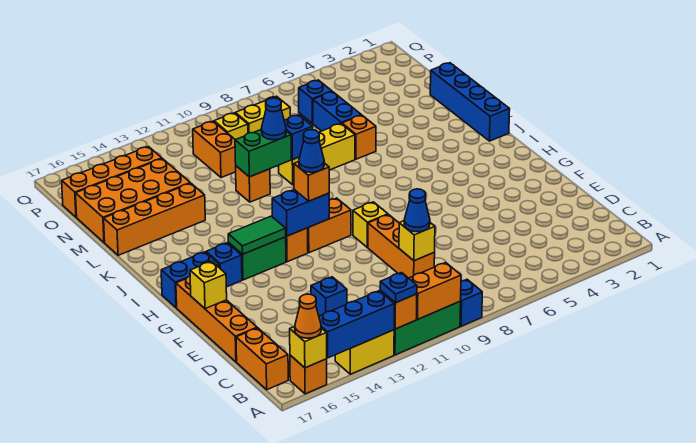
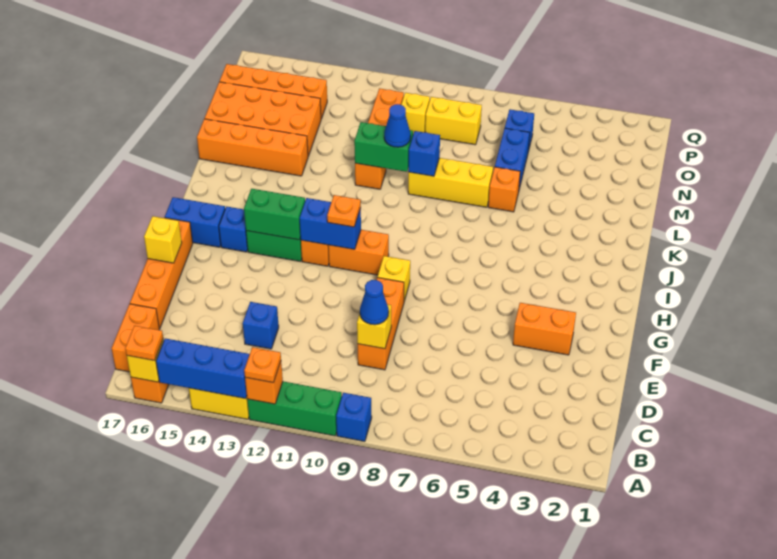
orange 1x2 brick [409,263,461,319] -> orange 1x2 brick moved to [513,303,576,355]
blue 1x1 plate [380,273,417,303] -> orange 1x1 plate [244,347,281,383]
orange 1x1 cone [295,294,321,338] -> orange 1x1 plate [125,326,163,361]
orange 1x1 brick [294,162,329,201] -> orange 1x1 plate [327,195,361,227]
blue 1x1 cone [299,130,324,172] -> none
green 1x2 tile [228,216,286,254] -> green 1x2 brick [244,189,305,240]
blue 1x4 brick [430,63,510,141] -> none

